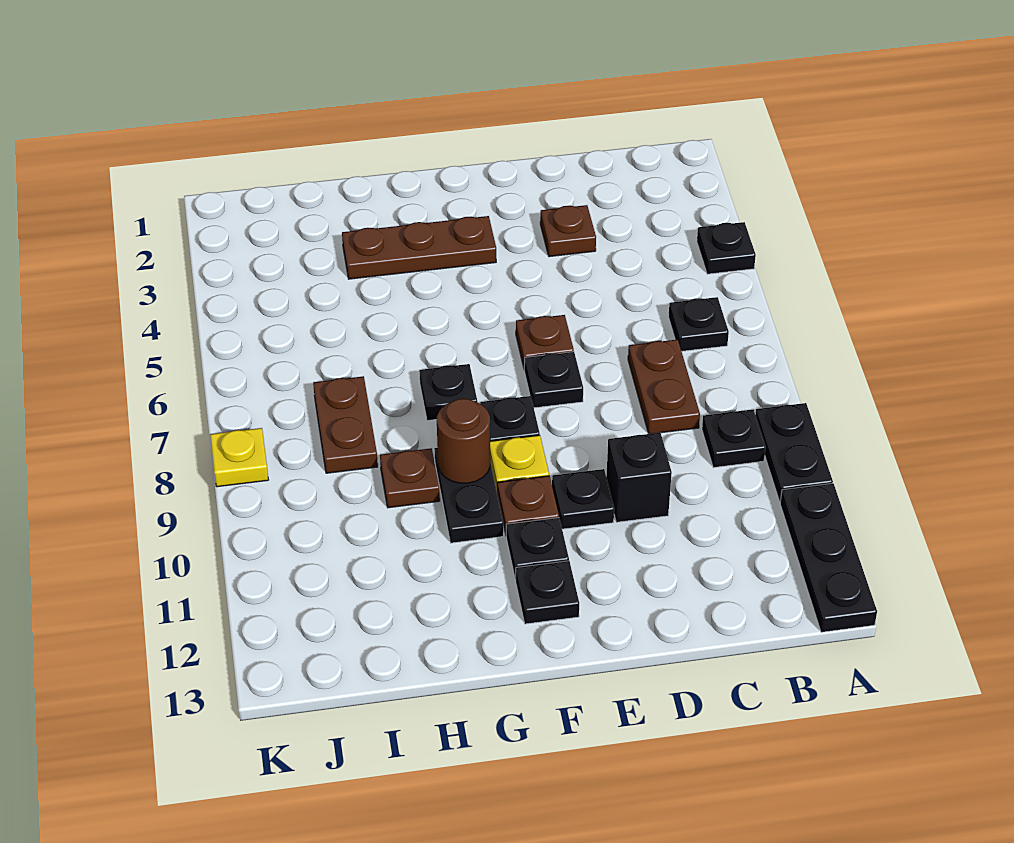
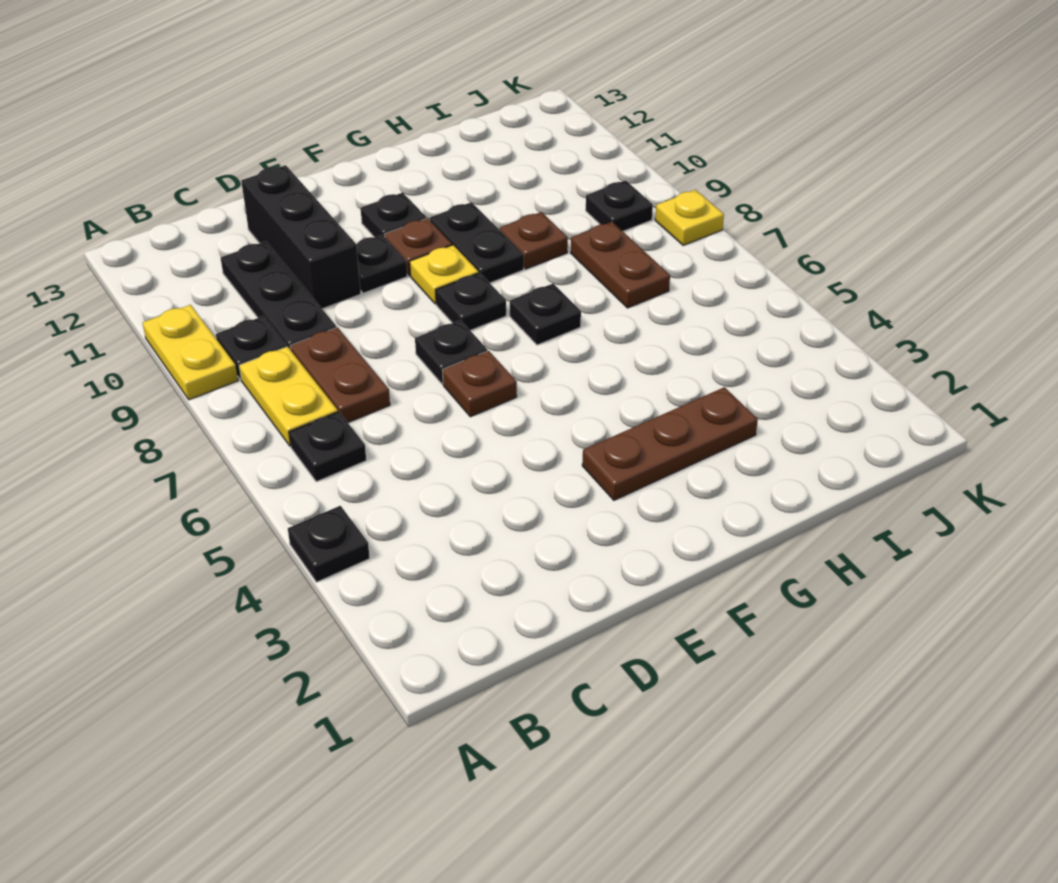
black 1x2 plate [755,403,833,501] -> yellow 1x2 plate [143,305,238,400]
black 1x3 plate [780,483,877,632] -> black 1x3 plate moved to [221,241,336,350]
none -> yellow 1x2 plate [239,347,338,446]
brown 1x1 plate [540,205,596,257] -> none
black 1x1 brick [606,433,672,522] -> black 1x3 brick [241,165,361,309]
black 1x1 plate [516,561,579,624] -> black 1x1 plate moved to [586,180,653,231]
brown 1x1 round brick [437,399,490,483] -> none

